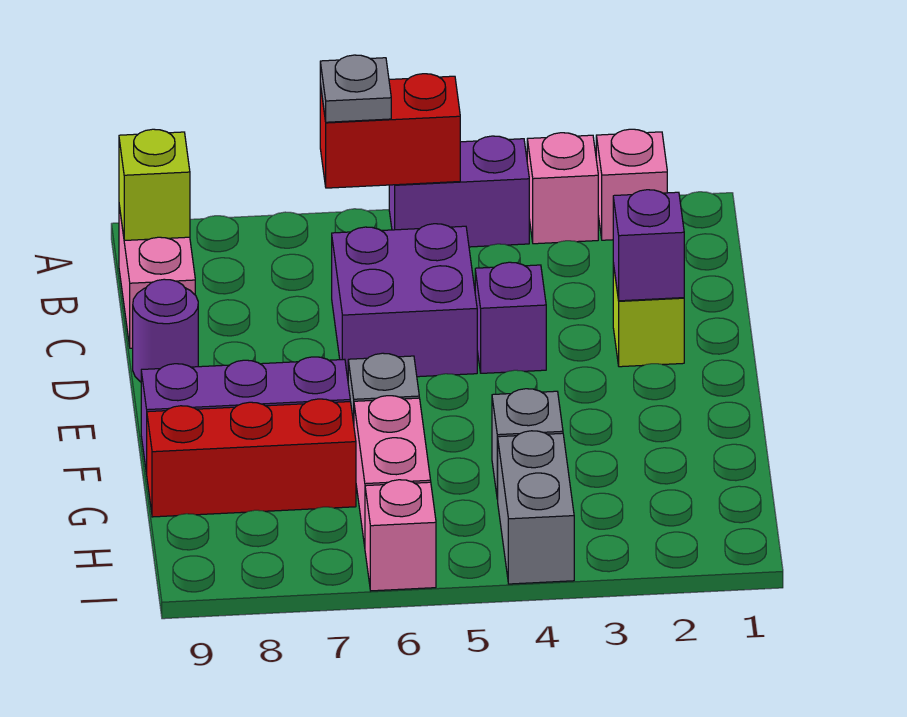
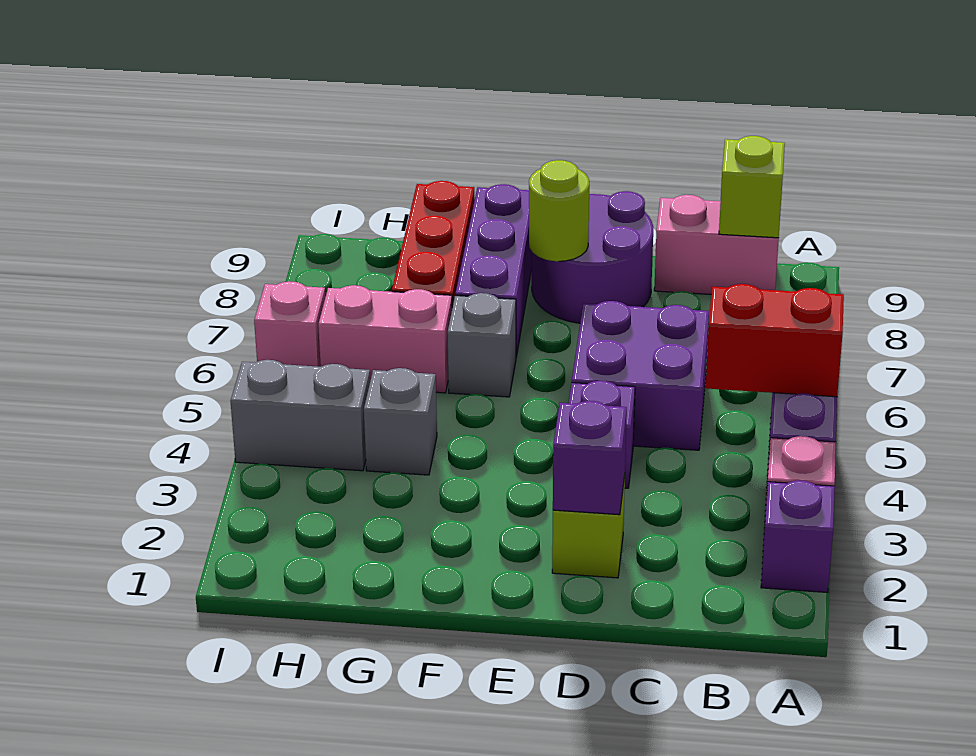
pink 1x1 brick [596,129,667,240] -> purple 1x1 brick [761,480,835,592]
red 1x2 brick [320,74,460,188] -> red 1x2 brick turned to [706,284,844,397]
grey 1x1 plate [320,55,391,122] -> none
purple 1x1 round brick [133,279,198,382] -> purple 2x2 round brick [532,191,653,323]
none -> lime 1x1 round brick [529,160,589,261]

